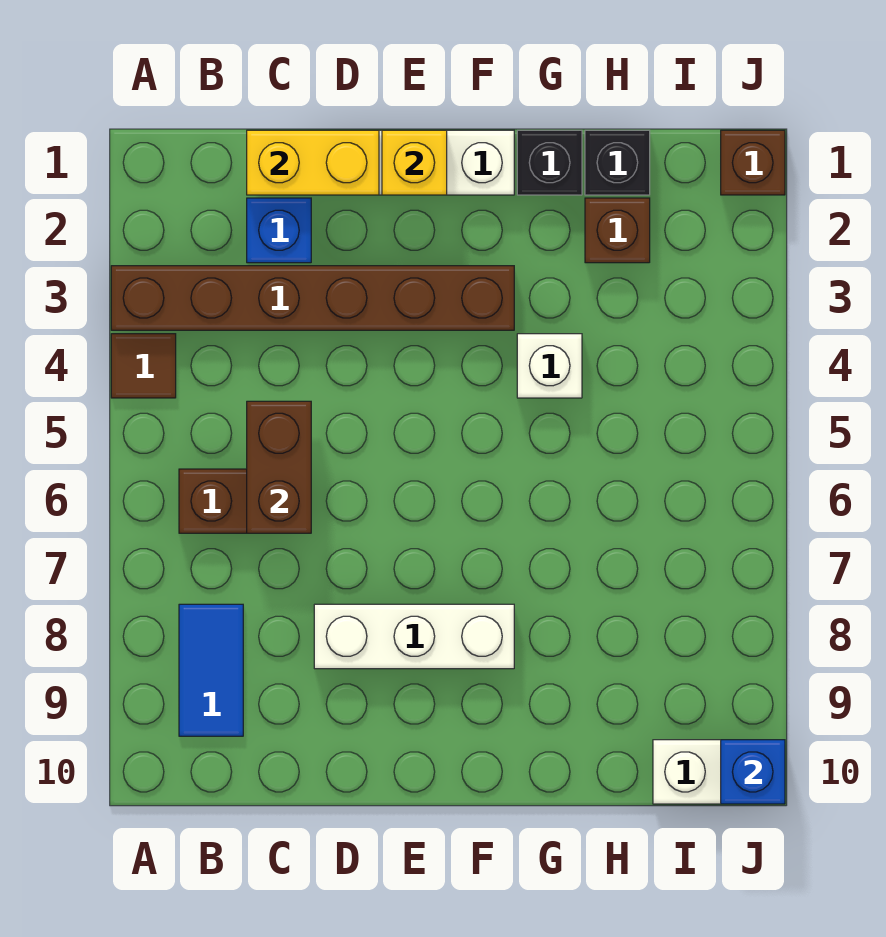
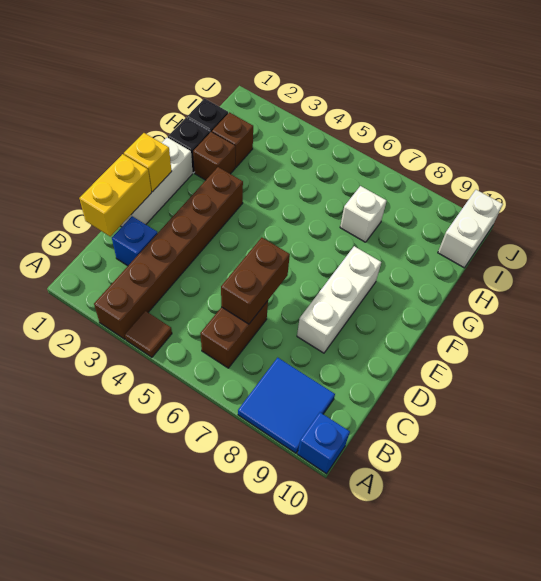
blue 1x2 tile [179,604,243,736] -> blue 2x2 tile [238,358,335,453]
brown 1x2 brick [247,401,311,533] -> brown 1x2 brick turned to [221,238,290,324]
white 1x1 brick [517,334,582,398] -> white 1x1 brick moved to [340,186,387,242]
brown 1x1 brick [721,130,785,195] -> brown 1x1 brick moved to [193,132,235,180]
blue 1x1 brick [721,740,785,804] -> blue 1x1 brick moved to [298,412,350,474]

